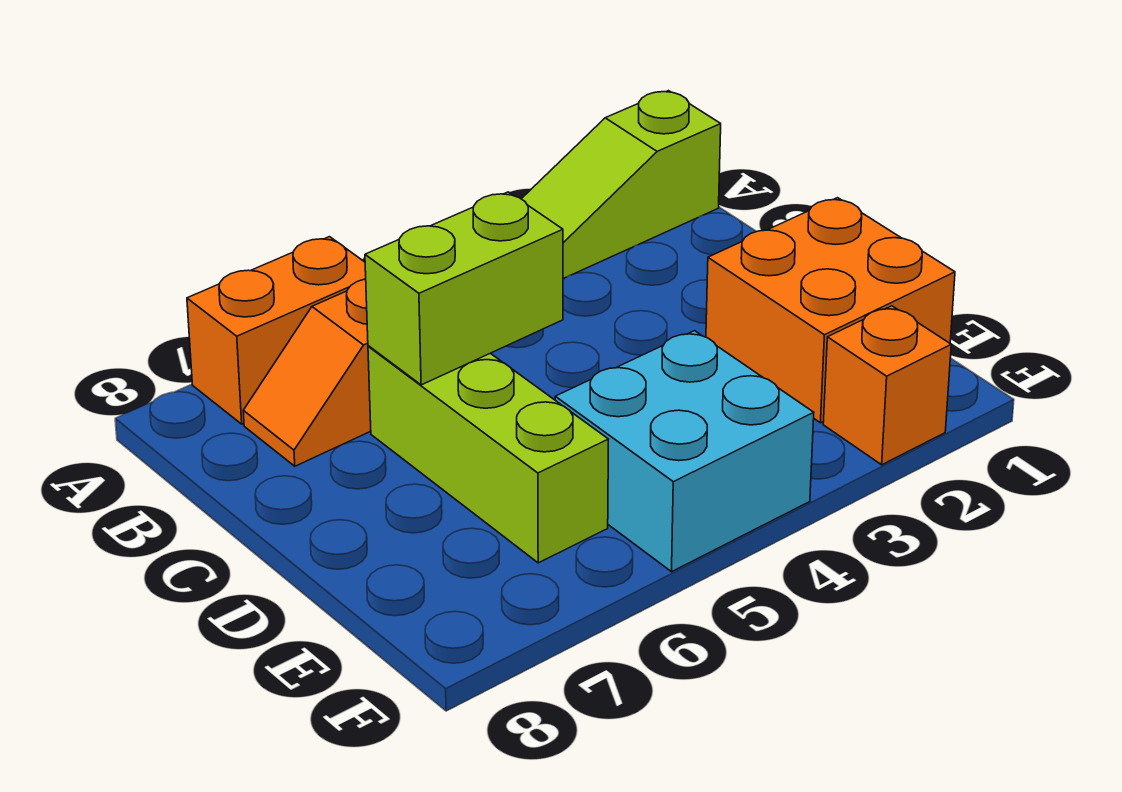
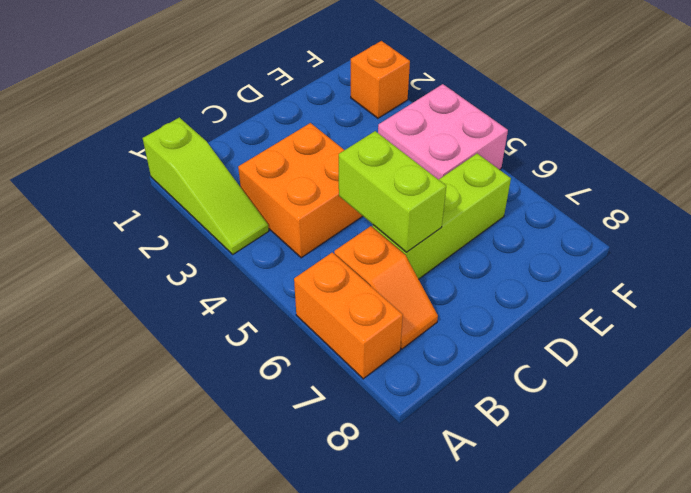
orange 2x2 brick [706,198,955,423] -> orange 2x2 brick moved to [238,123,363,258]
cyan 2x2 brick [555,331,814,572] -> pink 2x2 brick [378,84,508,180]

